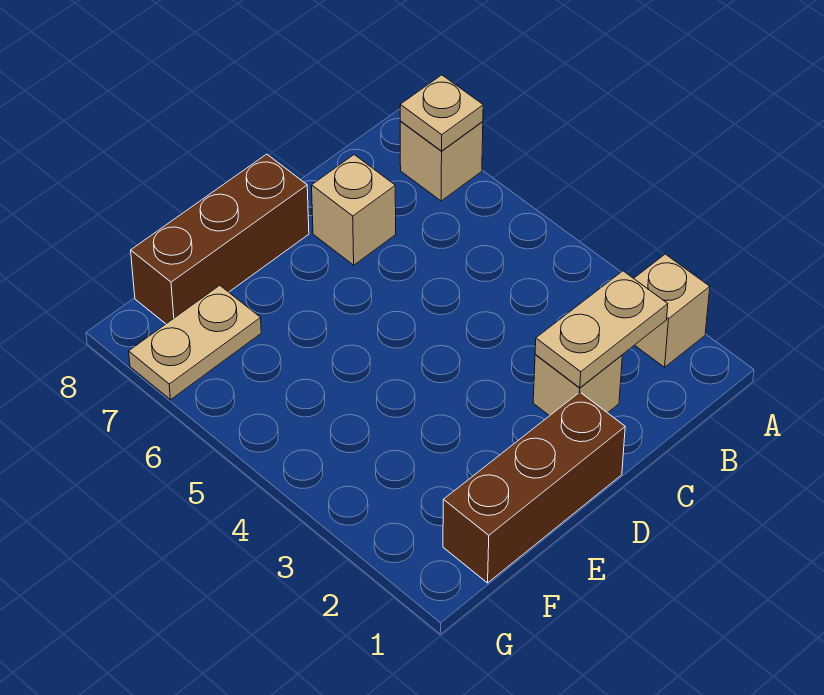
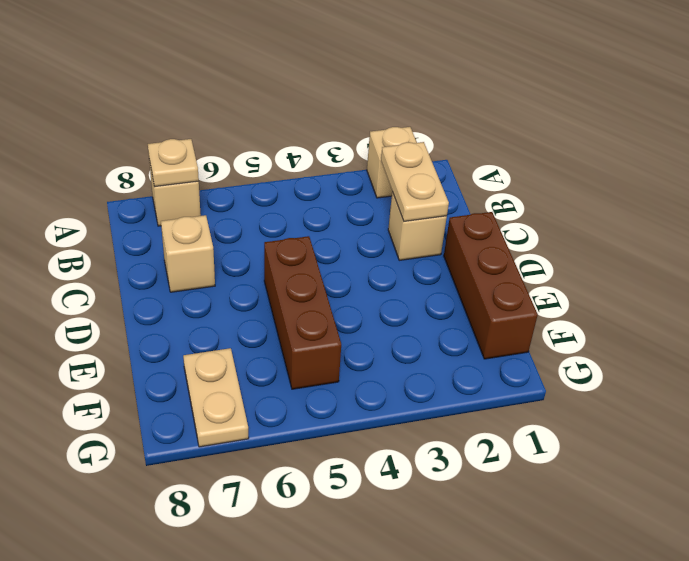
brown 1x3 brick [131,154,309,324] -> brown 1x3 brick moved to [264,236,341,389]

